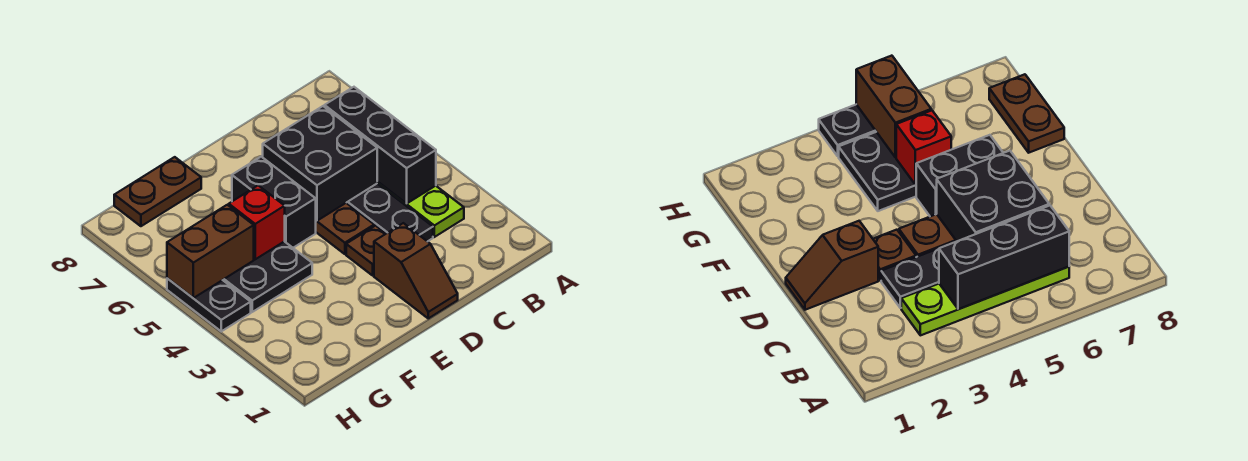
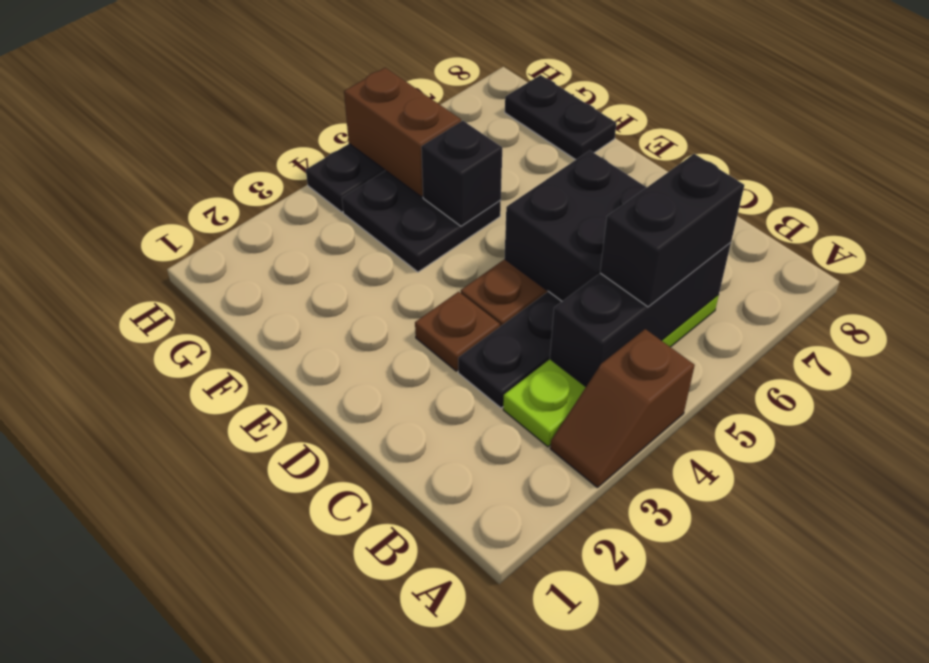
brown 1x2 slope [374,223,458,318] -> brown 1x2 slope moved to [550,329,695,487]
black 1x2 brick [232,157,316,248] -> black 1x2 brick moved to [600,154,744,307]
red 1x1 brick [229,186,285,259] -> black 1x1 brick [421,121,502,226]
brown 1x2 plate [114,157,201,226] -> black 1x2 plate [505,75,617,160]

